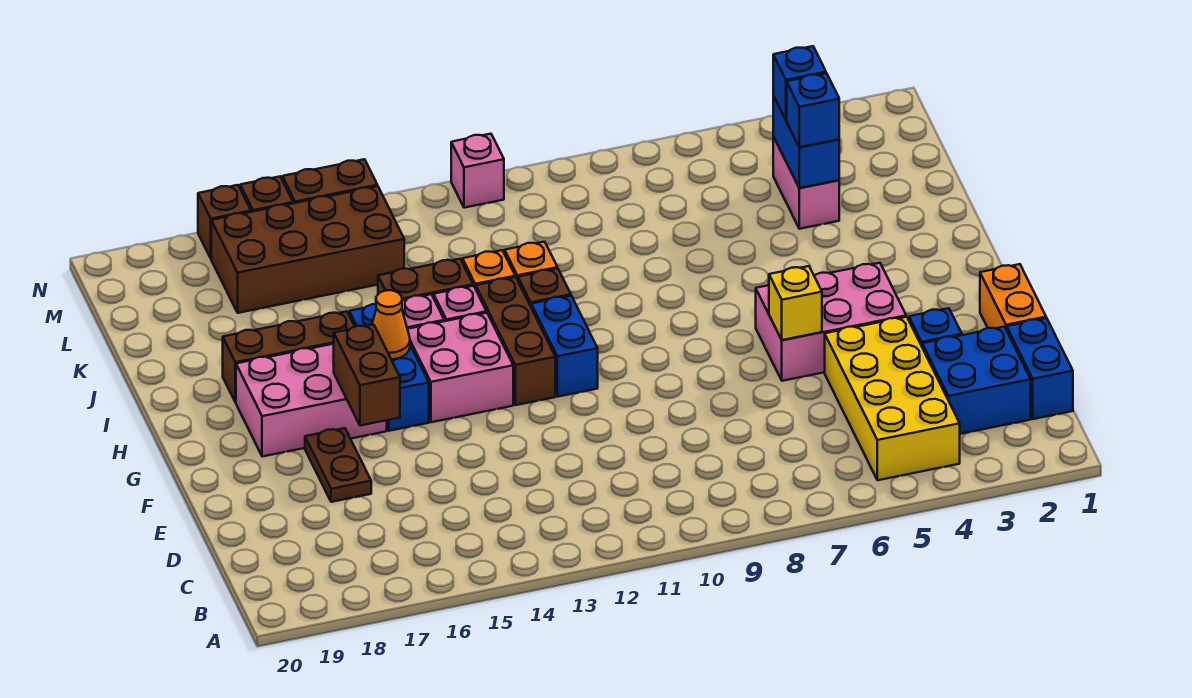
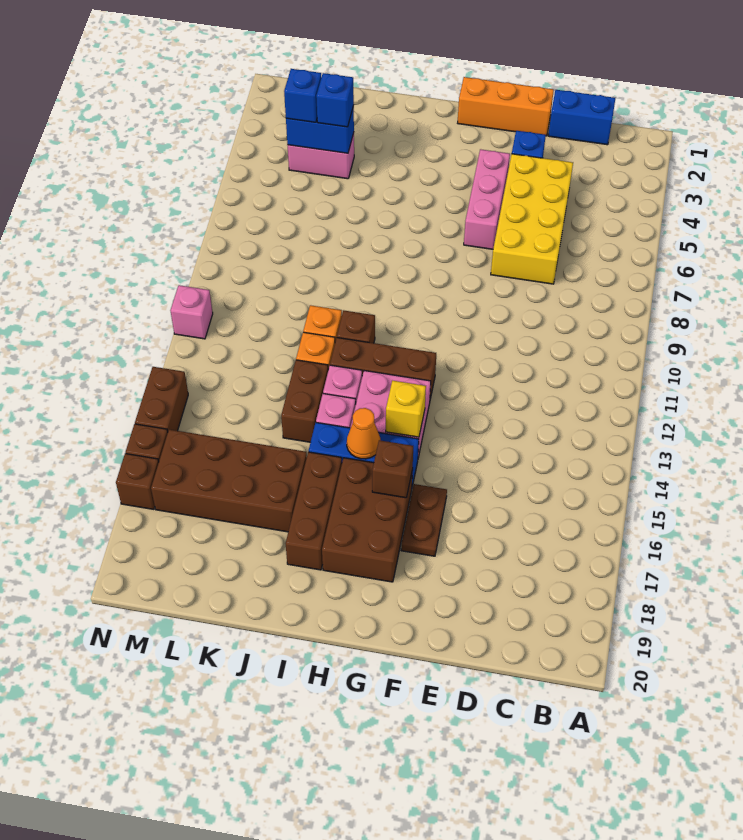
yellow 2x4 brick [825,317,960,480] -> yellow 2x4 brick turned to [491,154,573,284]
blue 2x2 brick [922,327,1031,434] -> none
orange 1x2 brick [980,264,1046,330] -> orange 1x3 brick [458,77,554,136]
brown 1x2 plate [305,428,371,502] -> brown 1x2 plate turned to [401,484,447,556]
pink 2x3 brick [756,263,906,381] -> pink 1x3 brick [464,149,510,249]
yellow 1x1 brick [769,266,822,340] -> yellow 1x1 brick moved to [386,380,426,437]
brown 1x2 brick [334,325,400,426] -> brown 1x1 brick [372,440,413,498]
blue 1x2 brick [531,296,598,397] -> none
pink 2x3 brick [236,344,387,457] -> brown 2x3 brick [322,458,413,582]
brown 2x4 brick [211,186,404,313] -> brown 2x4 brick turned to [151,430,307,532]

